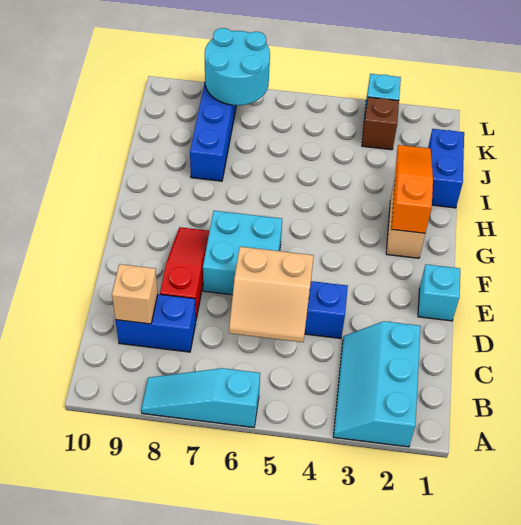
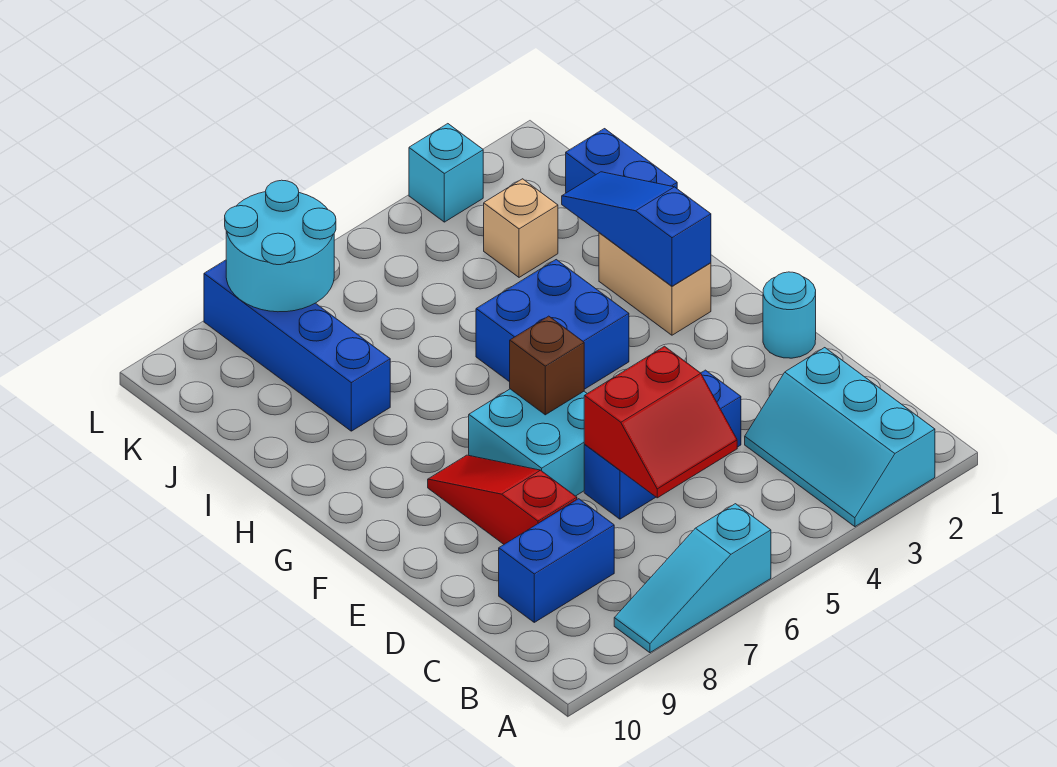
tan 2x2 slope [229,247,314,342] -> red 2x2 slope [584,346,737,498]
tan 1x1 brick [112,264,158,324] -> tan 1x1 brick moved to [484,179,558,277]
cyan 1x1 brick [418,264,460,321] -> cyan 1x1 round brick [763,272,816,358]
orange 1x3 slope [391,145,433,233] -> blue 1x3 slope [562,172,711,286]
none -> blue 2x2 brick [476,260,629,389]
brown 1x1 brick [362,97,399,150] -> brown 1x1 brick moved to [510,316,584,415]

